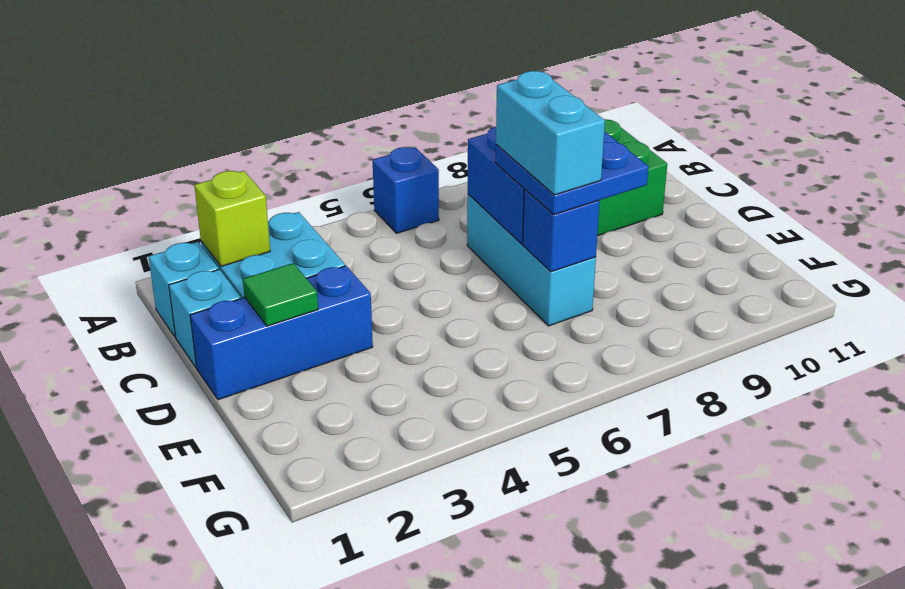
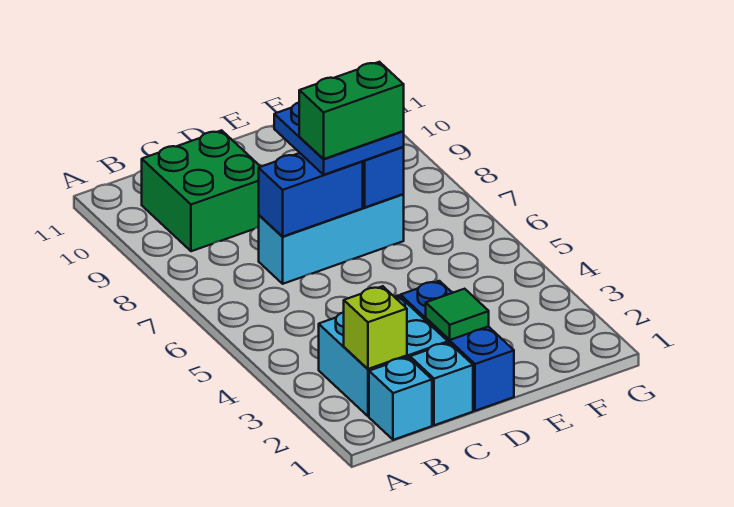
blue 1x1 brick [373,147,439,233] -> none
cyan 1x2 brick [496,71,605,195] -> green 1x2 brick [299,62,404,159]

